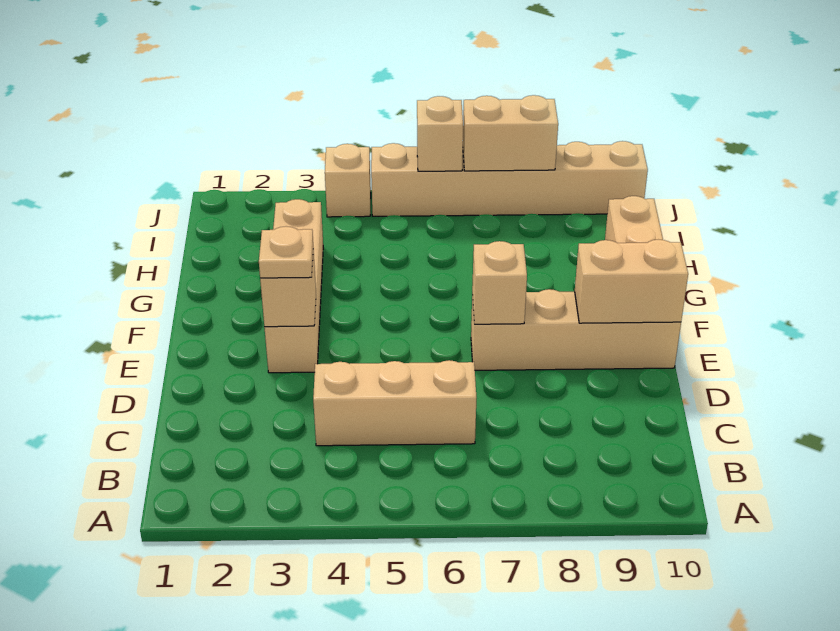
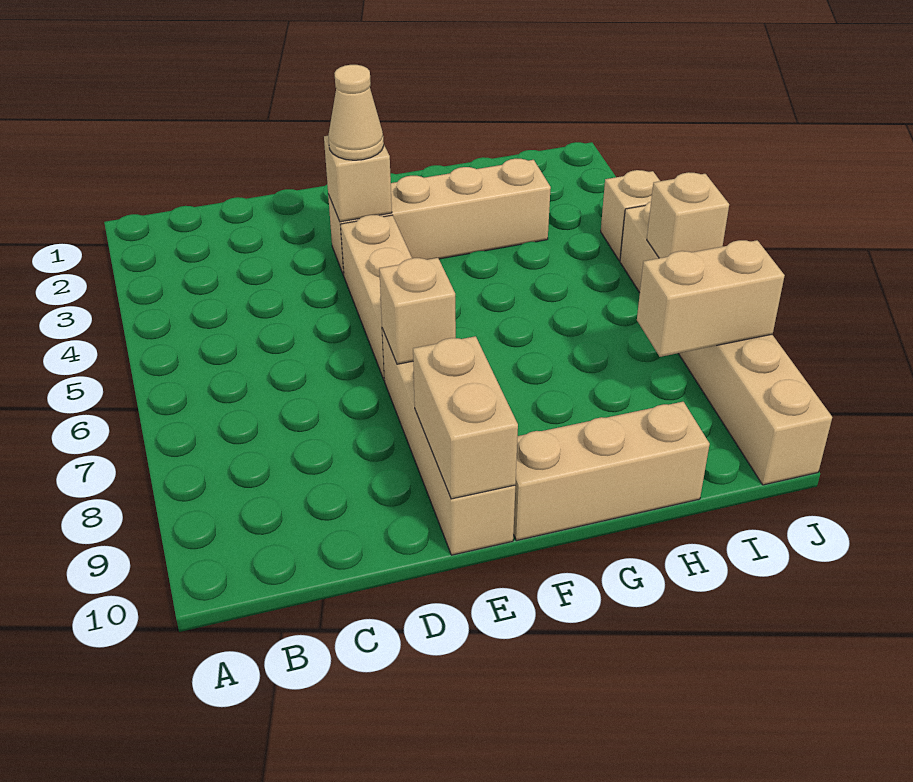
tan 1x3 brick [313,360,476,446] -> tan 1x3 brick moved to [340,215,412,381]
tan 1x1 plate [259,226,313,278] -> tan 1x1 cone [328,65,384,160]
tan 1x2 brick [463,95,558,171] -> tan 1x2 brick turned to [637,240,785,357]

